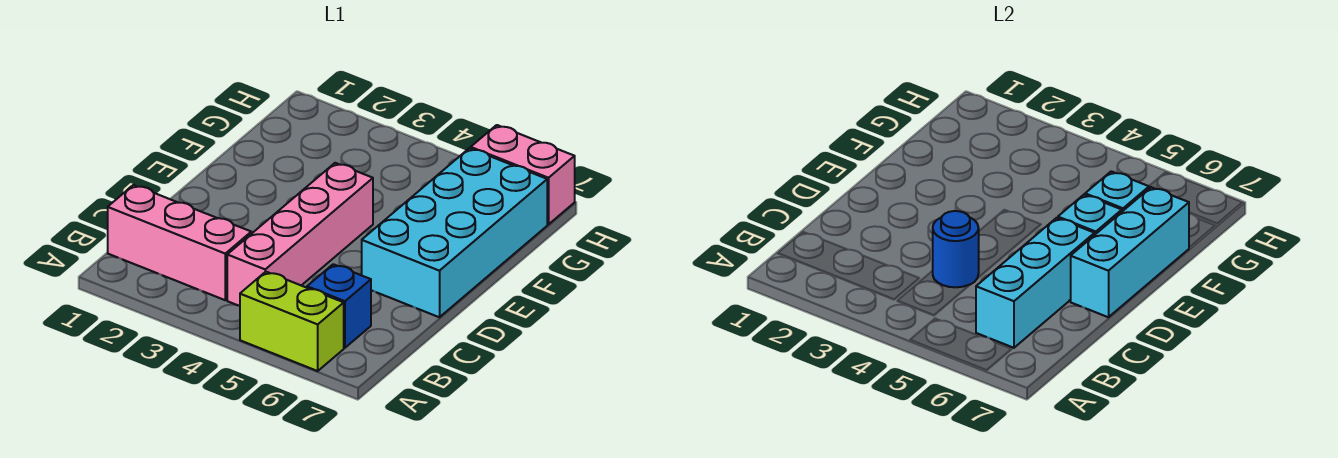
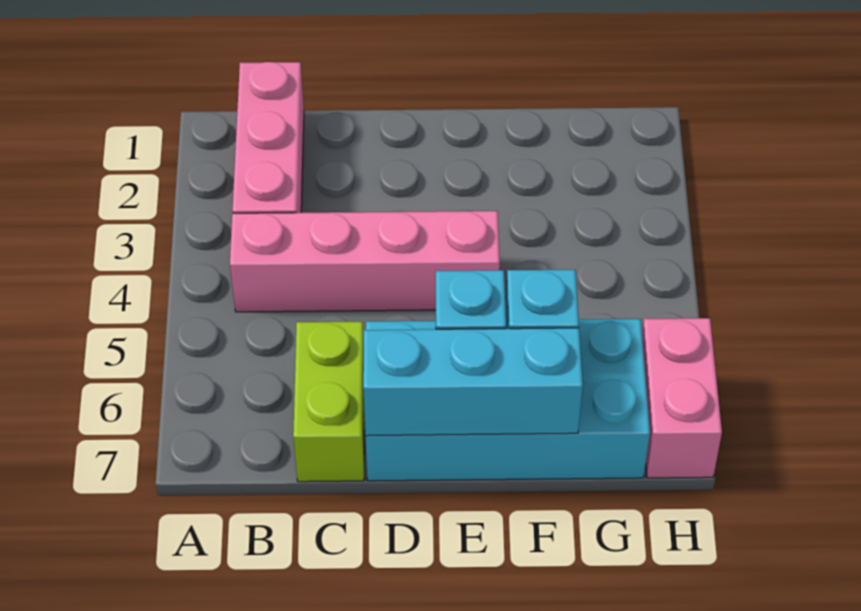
lime 1x2 brick [240,272,344,371] -> lime 1x2 brick moved to [293,322,364,482]
blue 1x1 brick [307,264,371,348] -> none
cyan 1x3 brick [976,218,1095,348] -> none
blue 1x1 round brick [933,211,979,287] -> none

